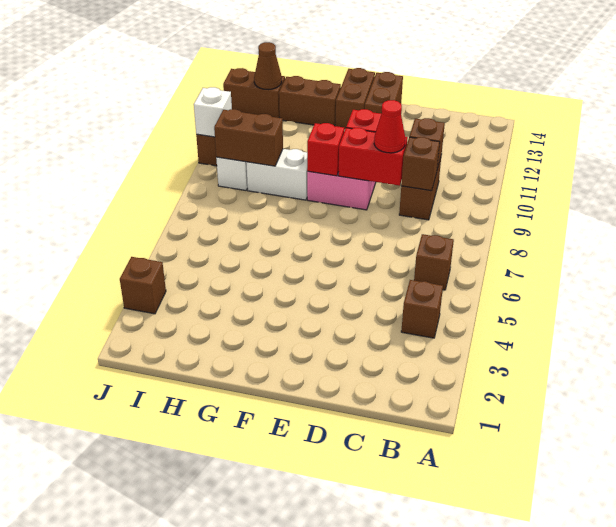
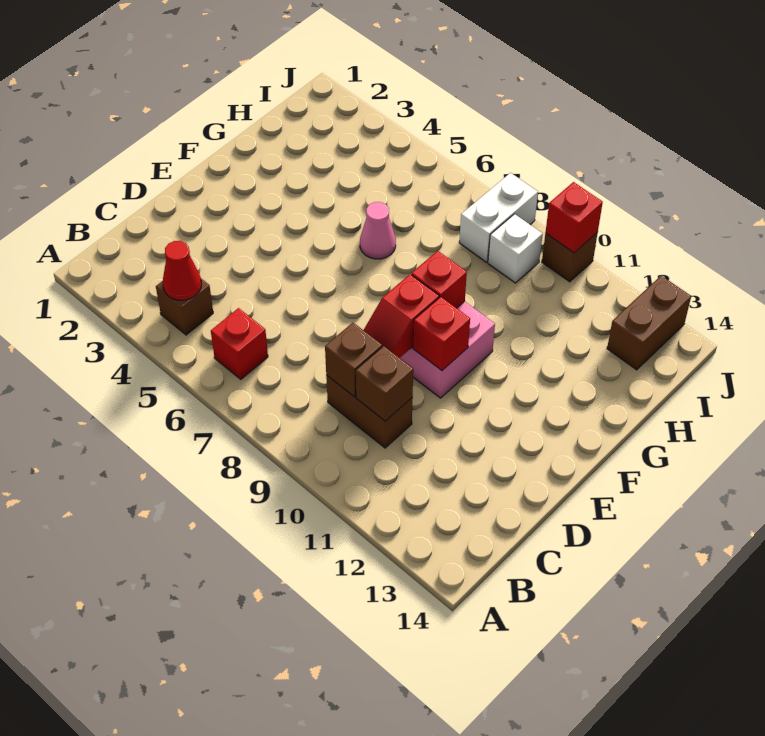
brown 1x1 brick [414,234,454,290] -> red 1x1 brick [211,308,268,379]
red 1x2 brick [338,128,408,186] -> red 1x2 slope [364,274,439,358]
red 1x1 cone [374,100,405,153] -> red 1x1 cone moved to [163,241,201,300]
brown 1x2 brick [365,72,403,114] -> none
brown 1x2 brick [335,68,375,129] -> none
none -> pink 1x1 cone [360,202,396,259]
white 1x2 brick [246,149,308,200] -> white 1x2 brick moved to [459,173,538,262]
brown 1x2 brick [279,76,341,126] -> none
brown 1x2 brick [214,109,283,166] -> none
brown 1x1 cone [254,42,282,90] -> none
brown 1x1 brick [120,257,166,314] -> none
white 1x1 brick [194,87,232,137] -> red 1x1 brick [545,182,603,253]

